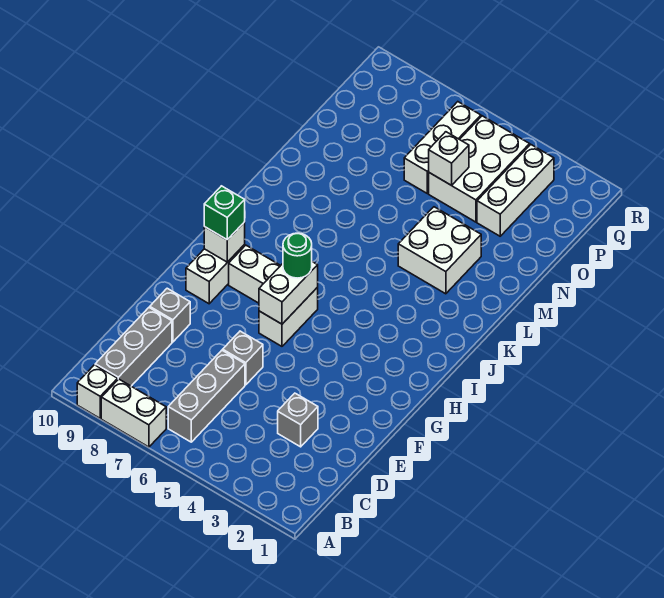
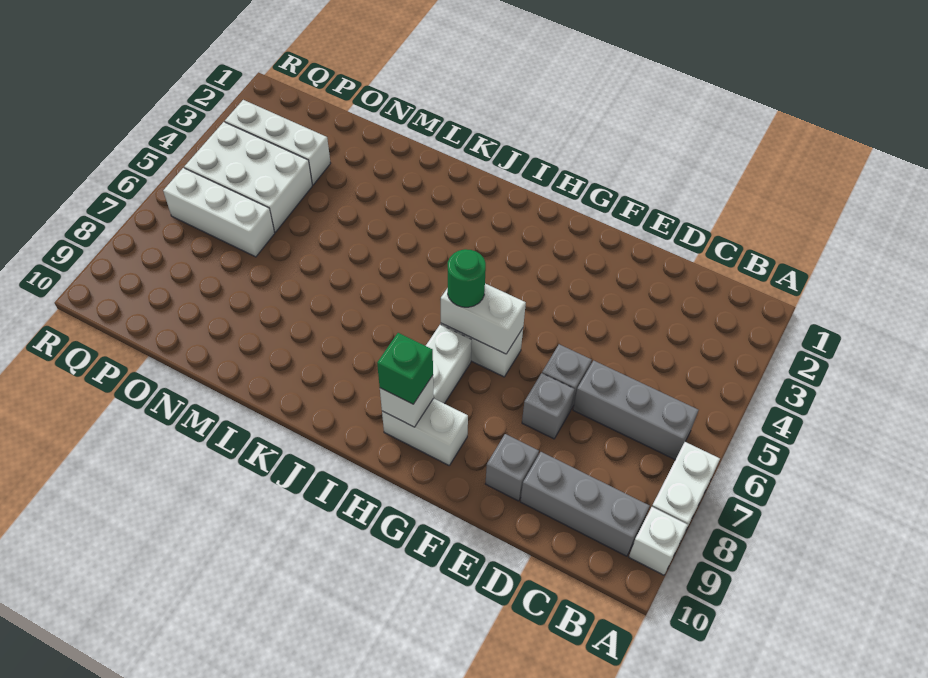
grey 1x1 brick [278,393,318,447] -> grey 1x1 brick moved to [522,373,575,439]
white 2x2 brick [398,207,481,294] -> none
white 1x1 brick [429,132,469,185] -> none

